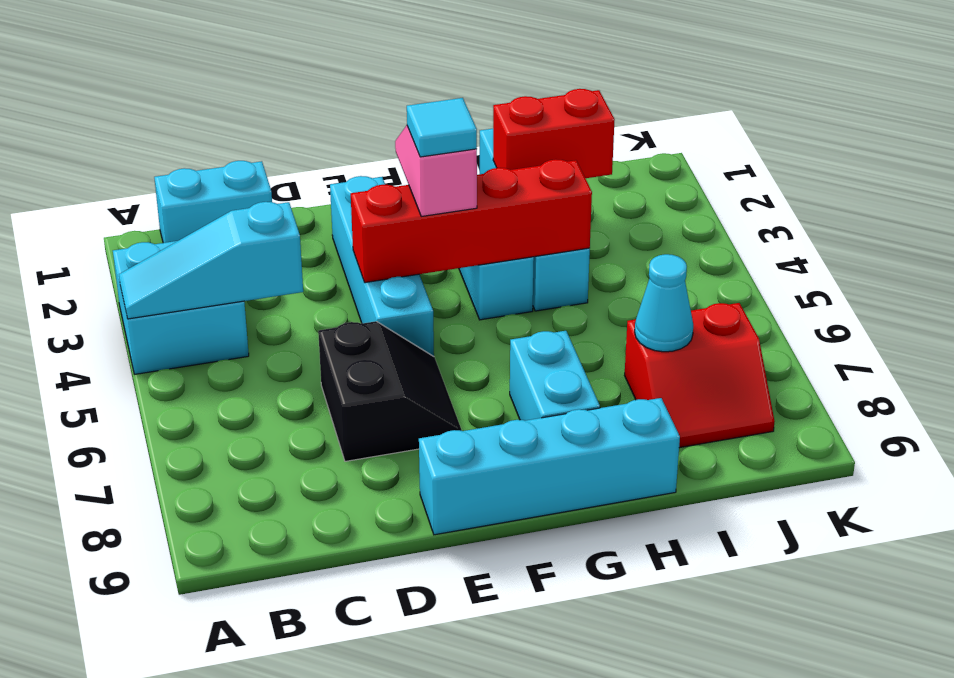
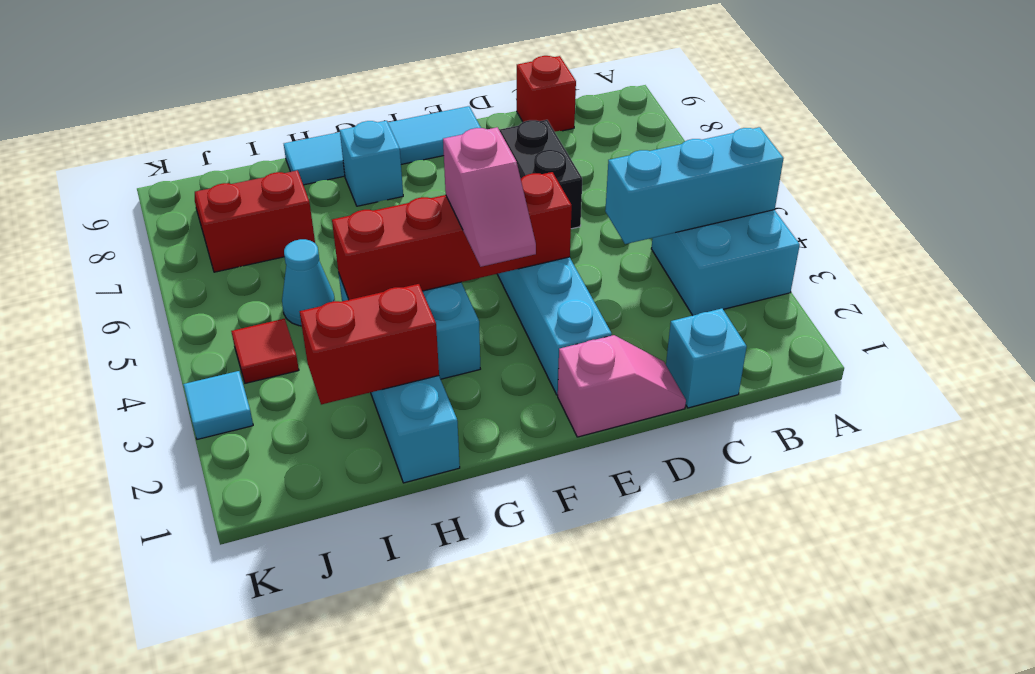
cyan 1x3 slope [119,202,303,319] -> cyan 1x3 brick [605,127,784,244]
cyan 1x2 brick [154,161,272,243] -> cyan 1x1 brick [666,308,747,408]
none -> red 1x1 brick [517,56,576,132]
none -> pink 1x2 slope [558,335,686,437]
cyan 1x4 brick [419,398,680,535] -> cyan 1x4 tile [284,106,481,185]
cyan 1x1 tile [407,98,477,157] -> cyan 1x1 tile moved to [183,371,253,439]
cyan 1x2 brick [510,331,600,421] -> cyan 1x1 brick [340,121,403,206]
cyan 1x1 cone [635,254,693,352] -> cyan 1x1 cone moved to [282,239,335,326]
none -> red 1x1 tile [231,319,299,383]

